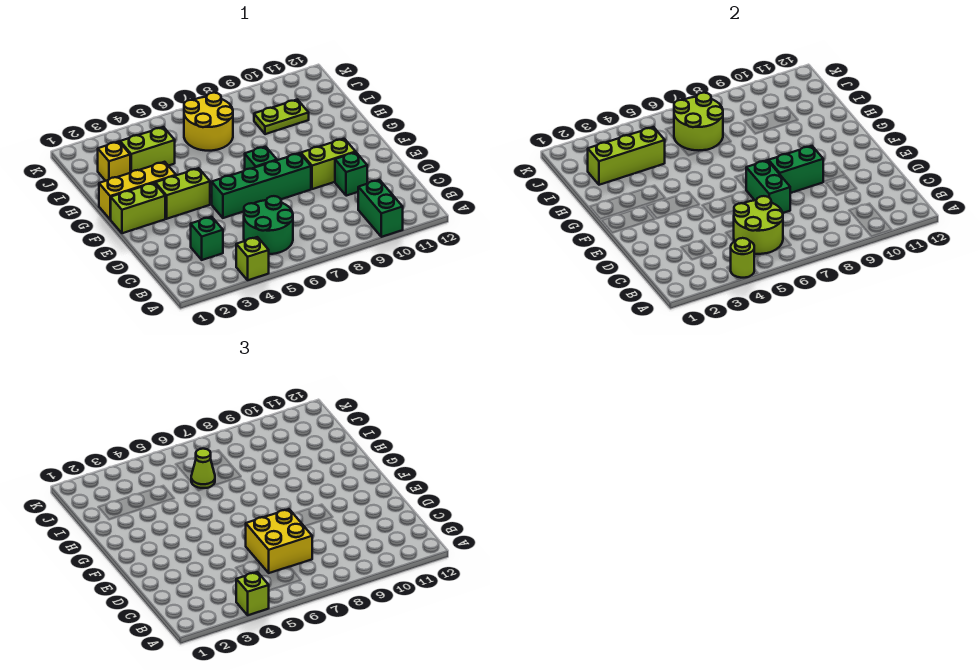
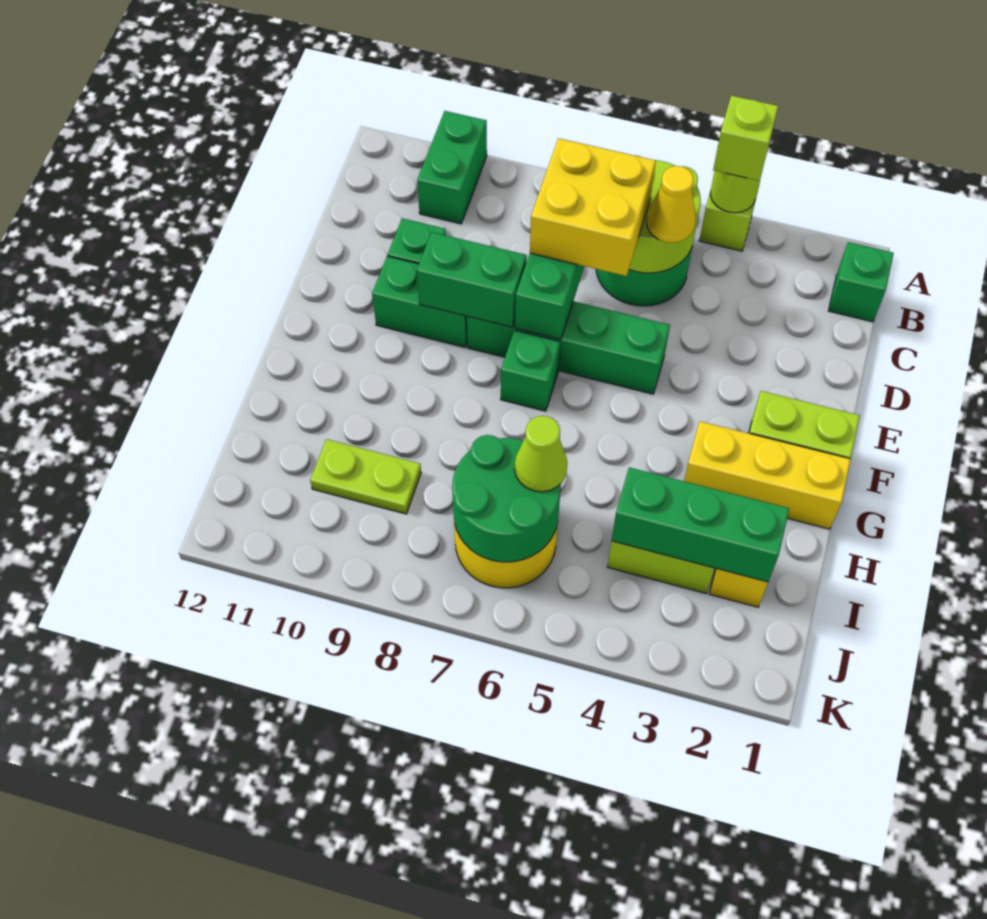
green 1x1 brick [191,217,223,260] -> green 1x1 brick moved to [828,242,894,322]
none -> yellow 1x1 cone [647,166,696,243]
lime 1x2 brick [301,139,355,189] -> green 1x2 brick [372,256,468,347]
lime 1x2 brick [155,168,210,219] -> none
lime 1x3 brick [588,127,665,185] -> green 1x3 brick [612,467,789,582]
lime 2x2 round brick [674,93,723,150] -> green 2x2 round brick [452,435,561,562]

